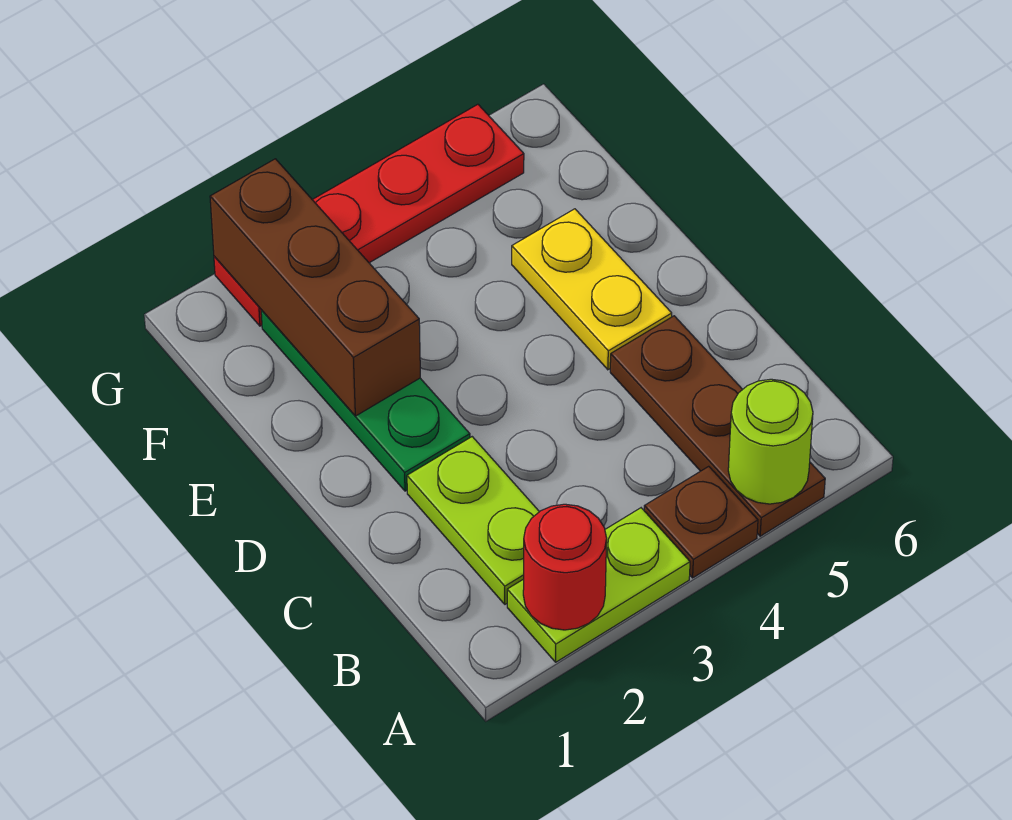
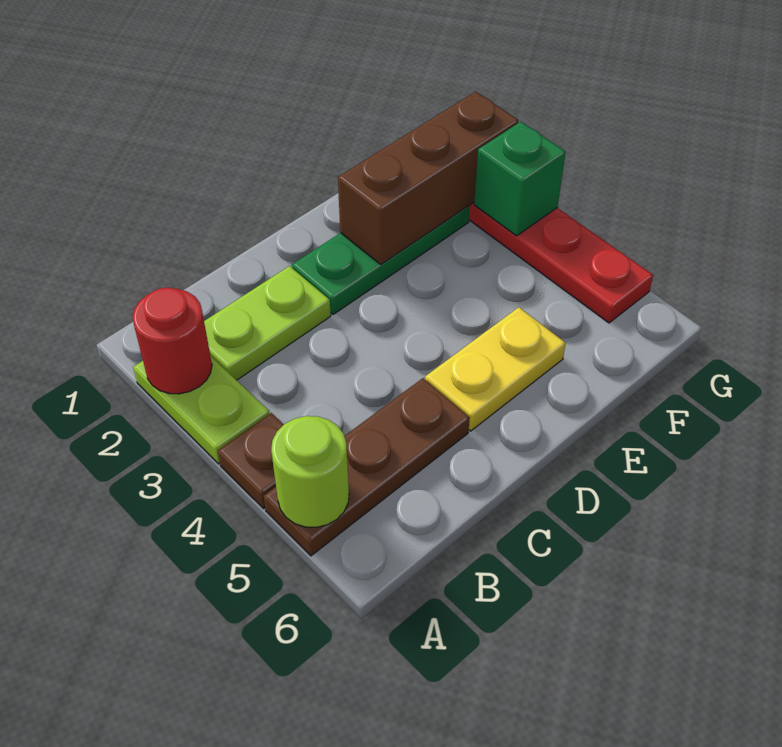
none -> green 1x1 brick [474,122,566,236]

